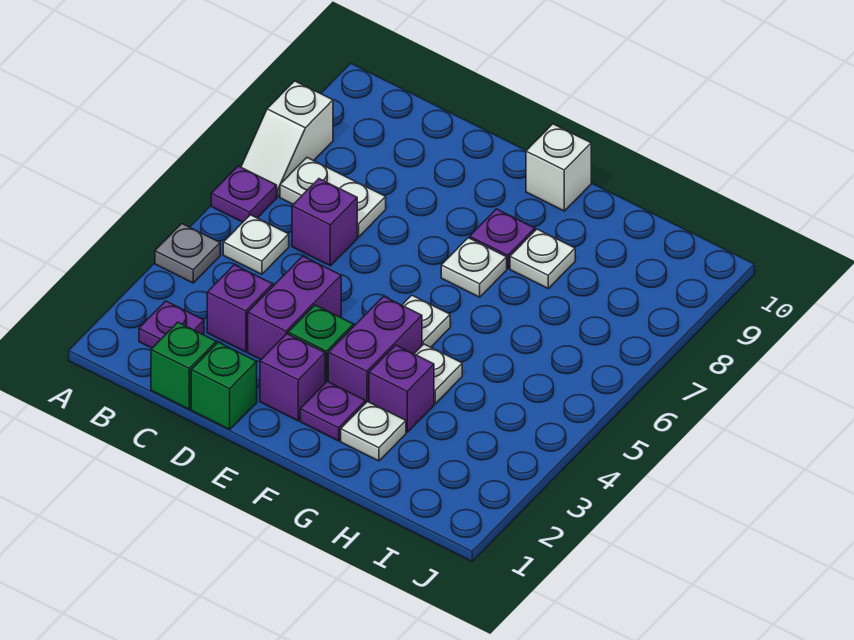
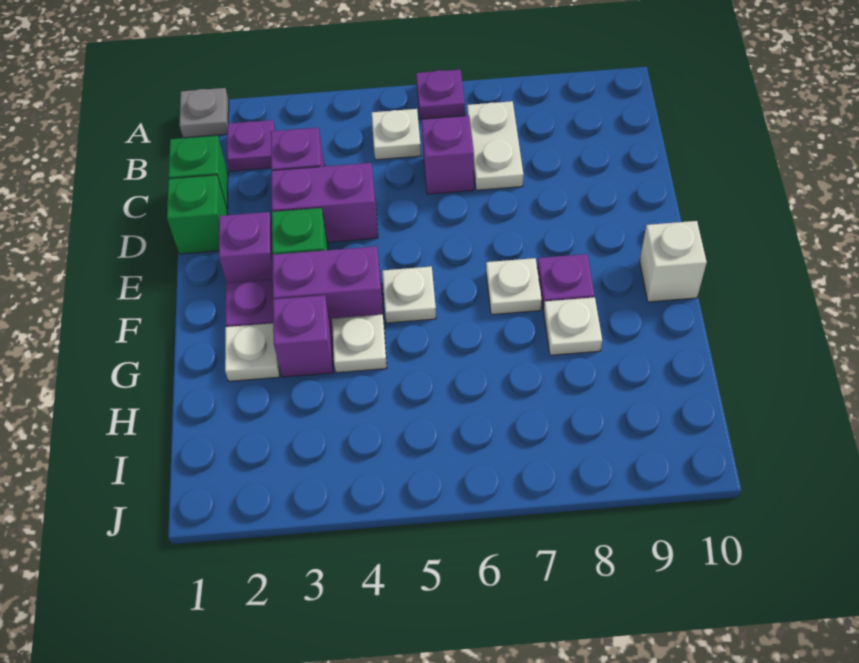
grey 1x1 plate [155,224,220,283] -> grey 1x1 plate moved to [179,88,229,138]
white 1x2 slope [241,81,333,197] -> none

